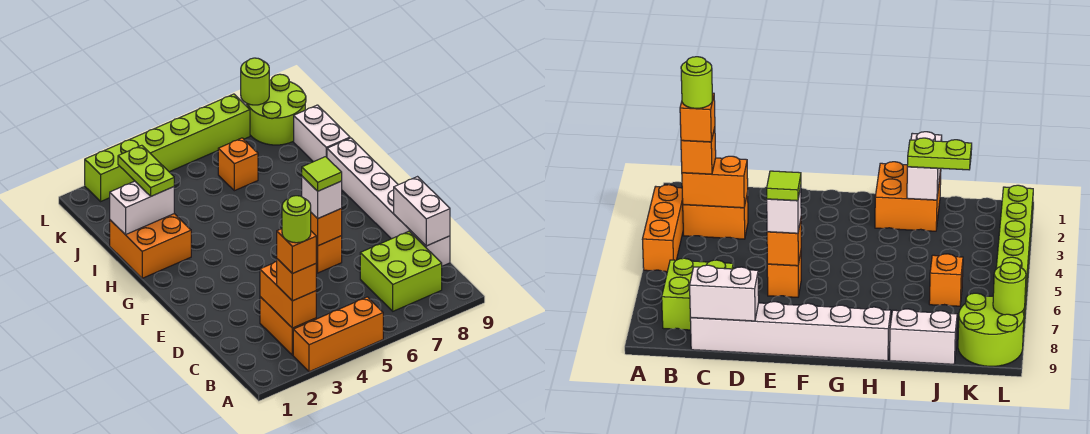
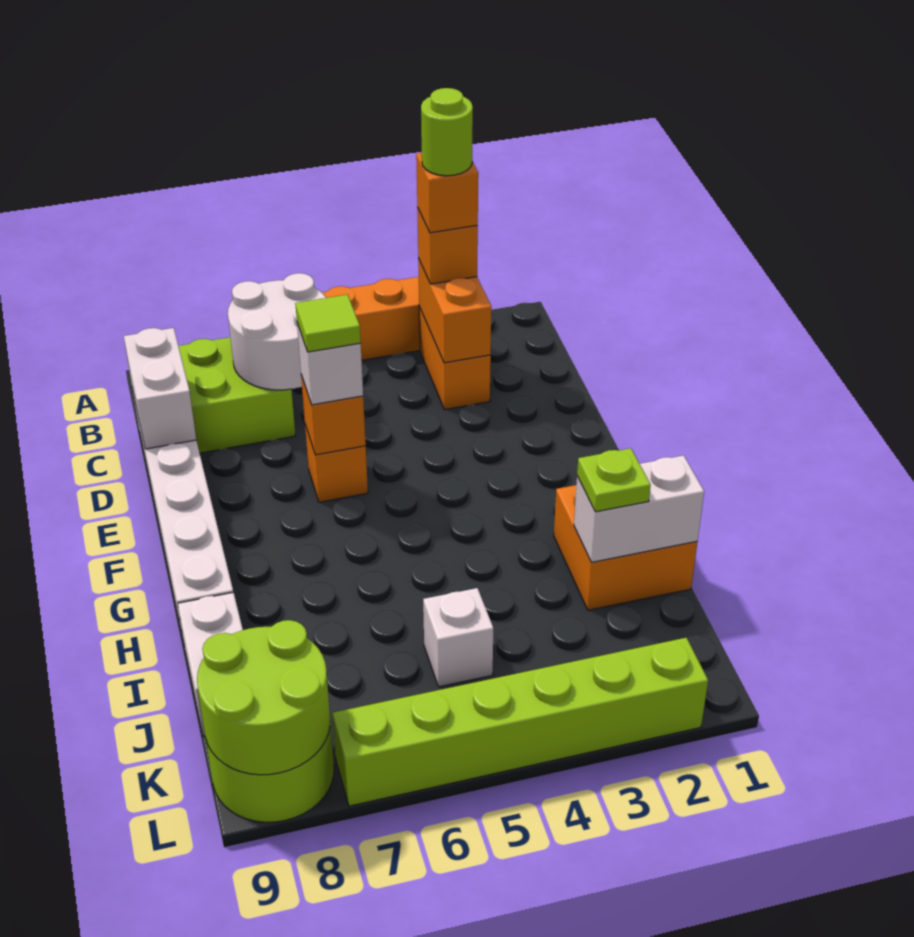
none -> white 2x2 round brick [228,273,326,390]
lime 1x2 plate [118,145,174,196] -> lime 1x1 plate [577,448,651,512]
none -> white 1x1 brick [423,588,494,687]
orange 1x1 brick [218,138,258,191] -> none
lime 1x1 round brick [241,58,269,105] -> lime 2x2 round brick [197,620,330,775]

